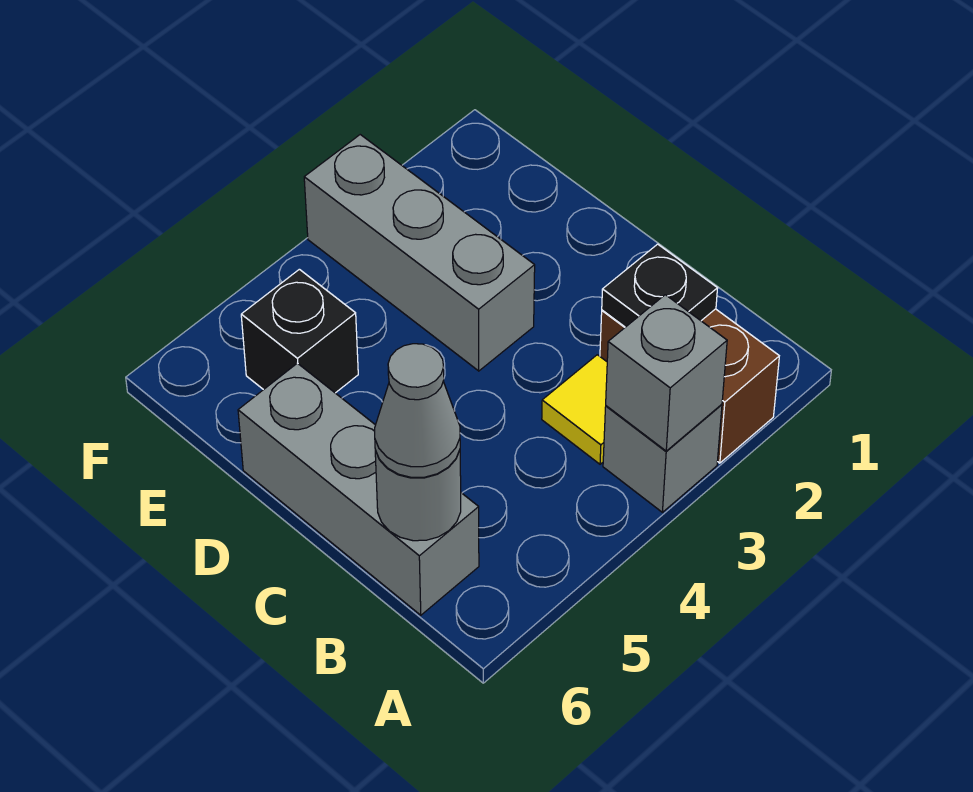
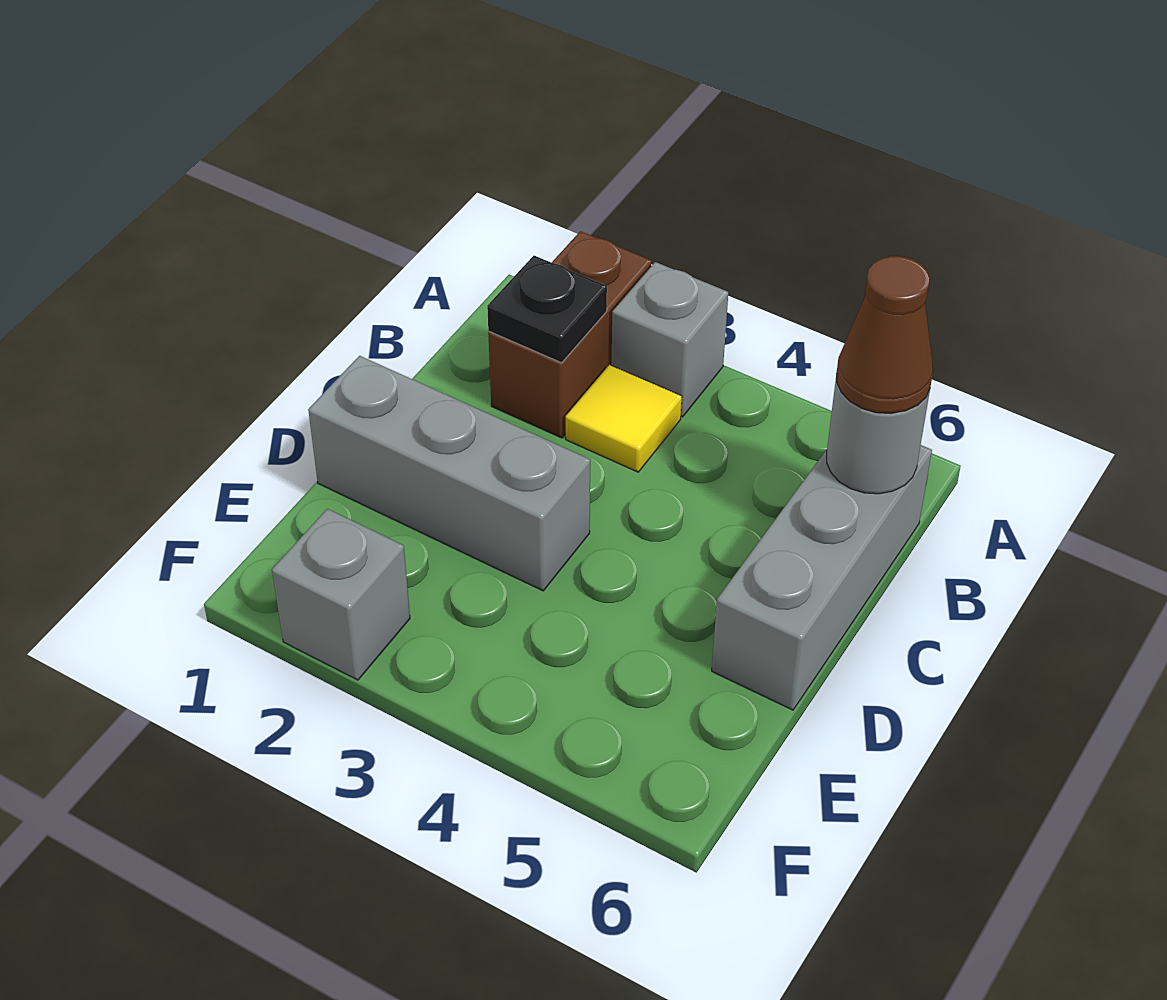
grey 1x1 brick [606,295,727,451] -> grey 1x1 brick moved to [272,509,410,680]
grey 1x1 cone [375,344,460,477] -> brown 1x1 cone [837,256,933,414]
grey 1x3 brick [304,135,535,371] -> grey 1x3 brick turned to [308,356,590,591]
black 1x1 brick [241,269,358,393] -> none

